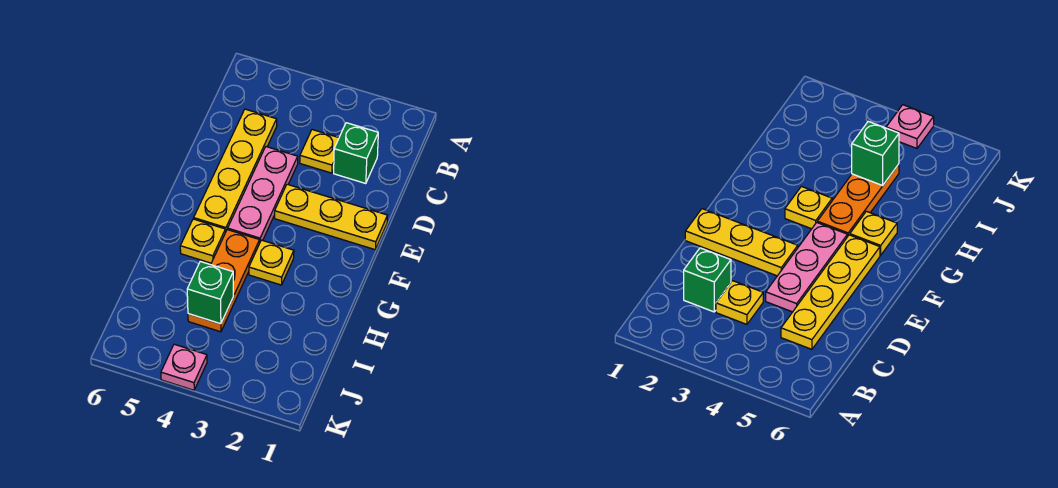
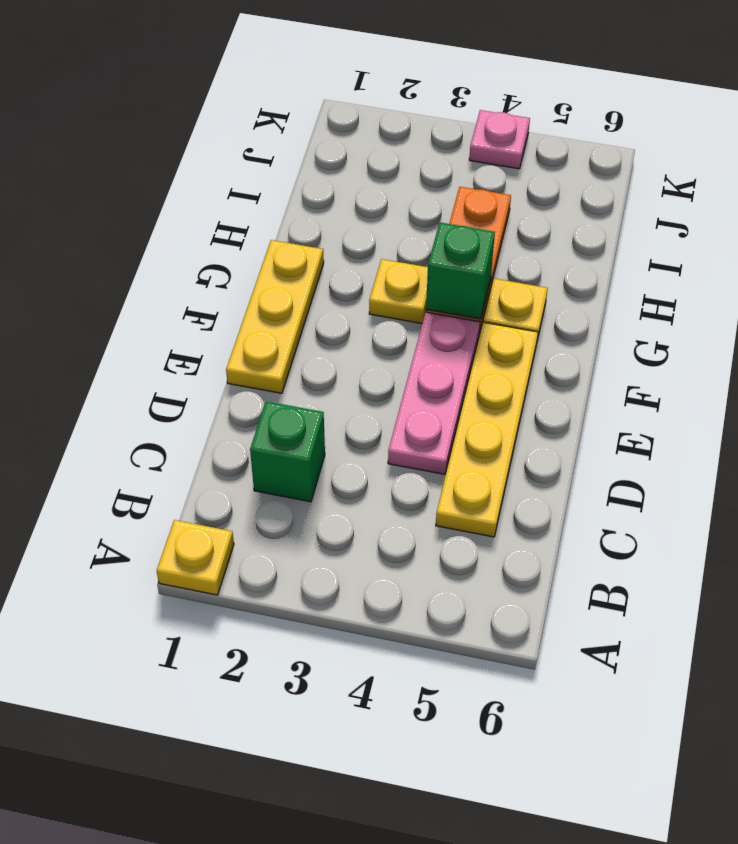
yellow 1x1 plate [300,130,339,173] -> yellow 1x1 plate moved to [157,520,234,595]
yellow 1x3 plate [275,184,387,250] -> yellow 1x3 plate turned to [226,240,324,393]
green 1x1 brick [187,261,233,324] -> green 1x1 brick moved to [426,223,495,319]

